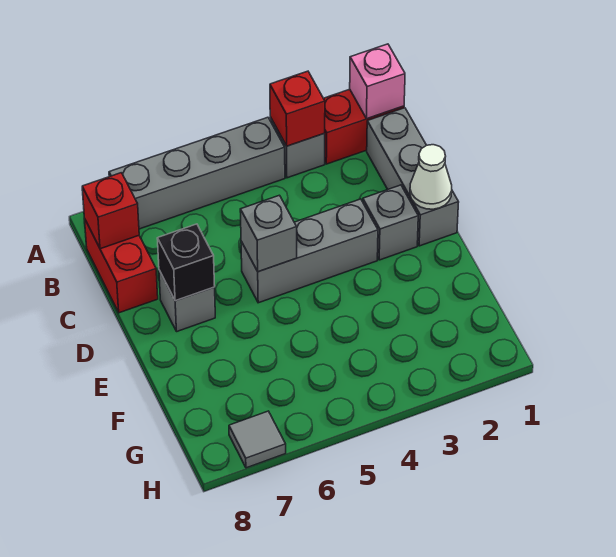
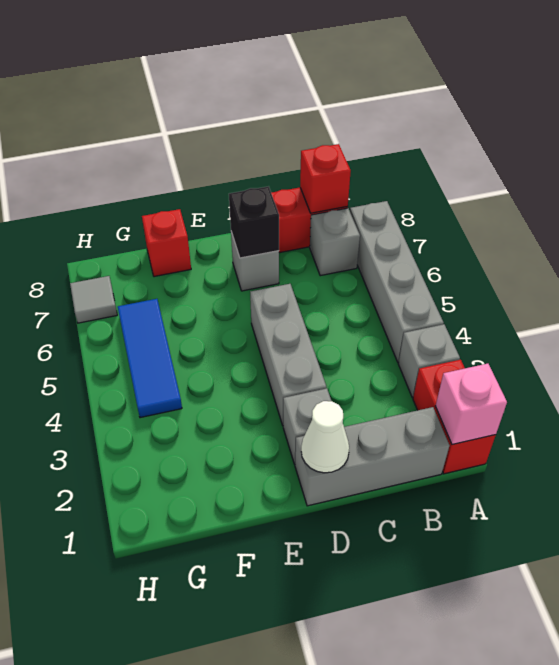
red 1x1 brick [270,71,325,146] -> red 1x1 brick moved to [142,209,191,277]
grey 1x1 brick [240,195,297,272] -> grey 1x1 brick moved to [310,208,360,276]
none -> blue 1x3 tile [118,299,182,418]

